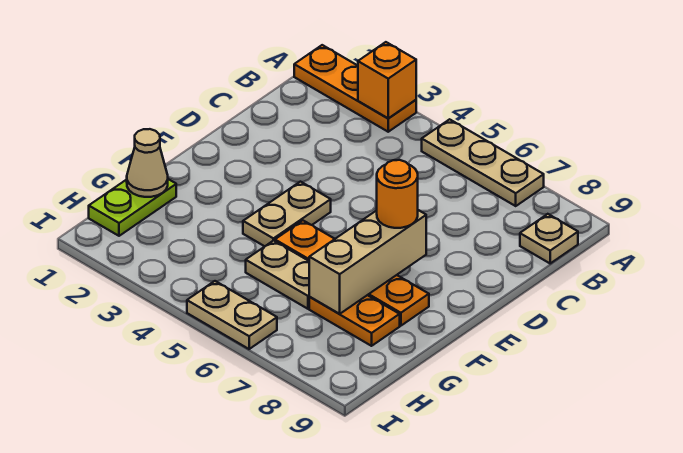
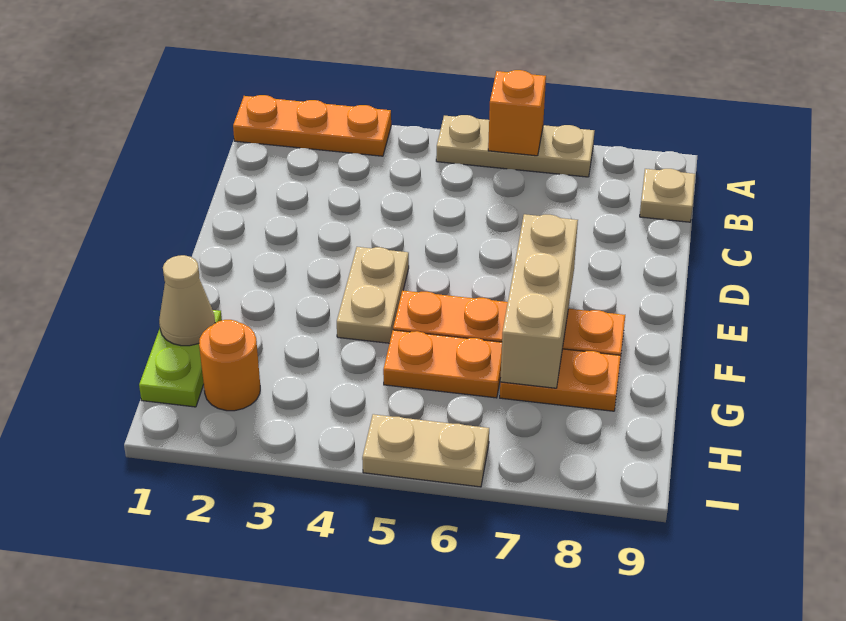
orange 1x1 brick [358,42,416,118] -> orange 1x1 brick moved to [488,70,546,156]
orange 1x1 round brick [377,160,418,228] -> orange 1x1 round brick moved to [199,320,260,411]
tan 1x2 plate [246,240,310,309] -> orange 1x2 plate [383,330,502,398]

